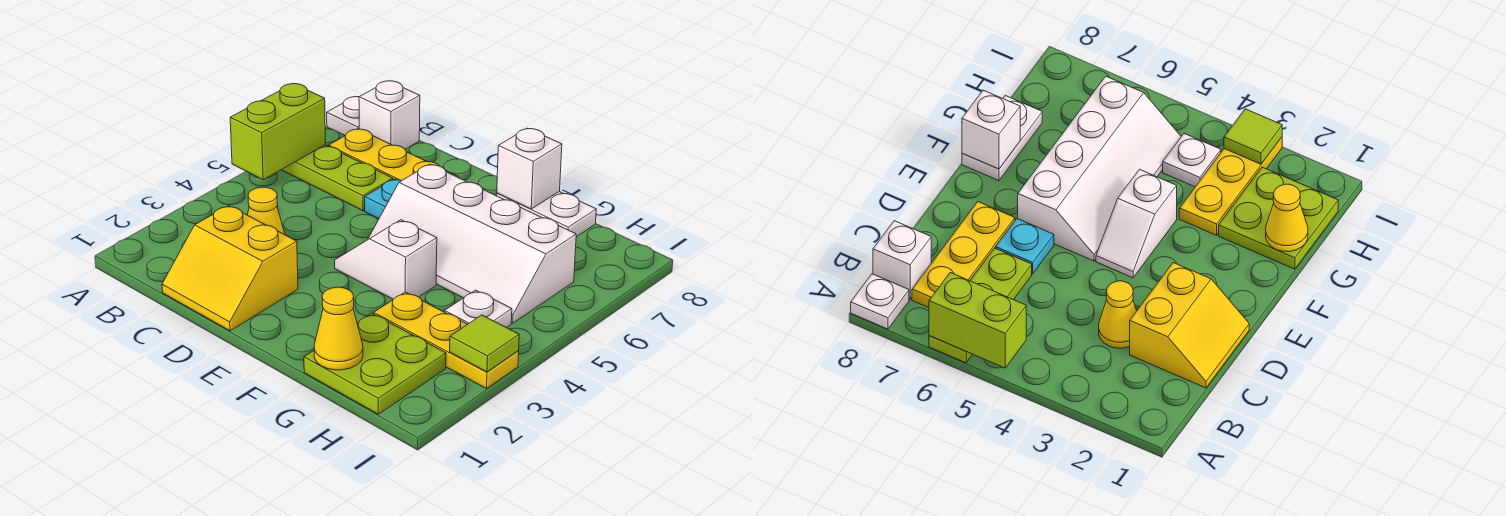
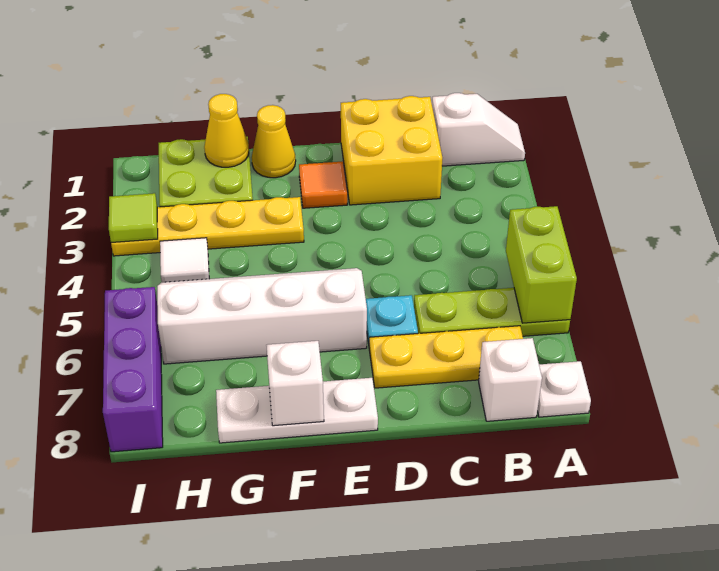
yellow 2x2 slope [162,206,298,331] -> yellow 2x2 brick [341,96,442,205]
yellow 1x1 cone [248,187,285,235] -> yellow 1x1 cone moved to [252,105,296,178]
none -> orange 1x1 tile [299,161,347,208]
white 1x2 slope [335,220,437,299] -> white 1x2 slope moved to [432,93,525,166]
white 1x2 plate [497,192,596,237] -> white 1x3 plate [216,378,378,443]
yellow 1x3 plate [374,292,519,389] -> yellow 1x4 plate [111,197,304,256]
white 1x1 plate [445,290,512,328] -> white 1x1 tile [160,238,209,282]
none -> purple 1x3 brick [103,287,163,452]

